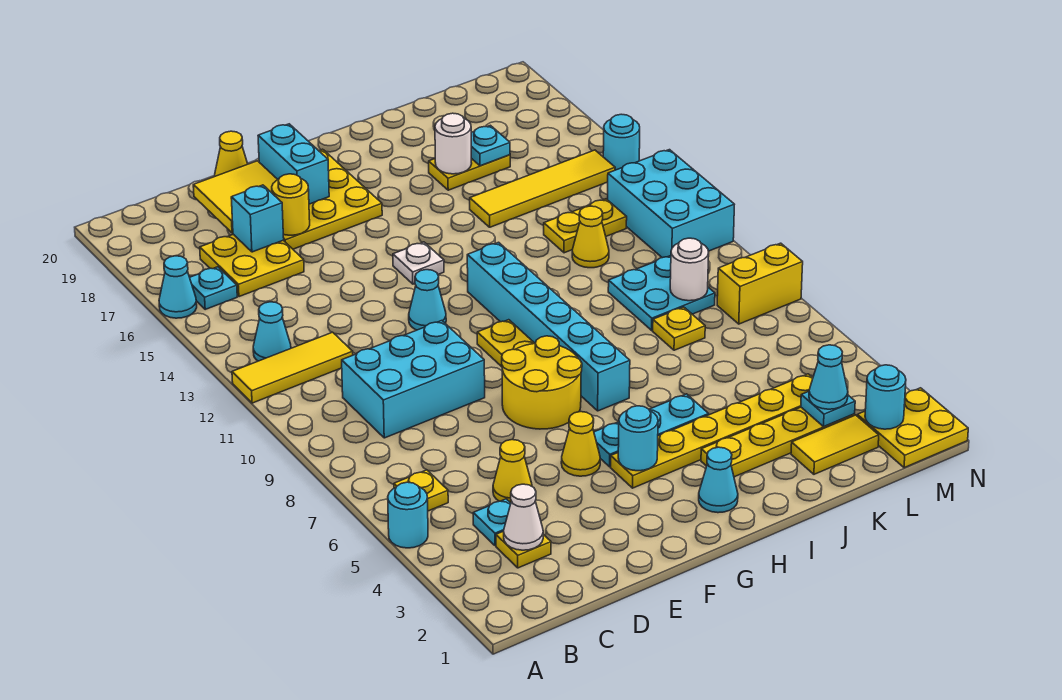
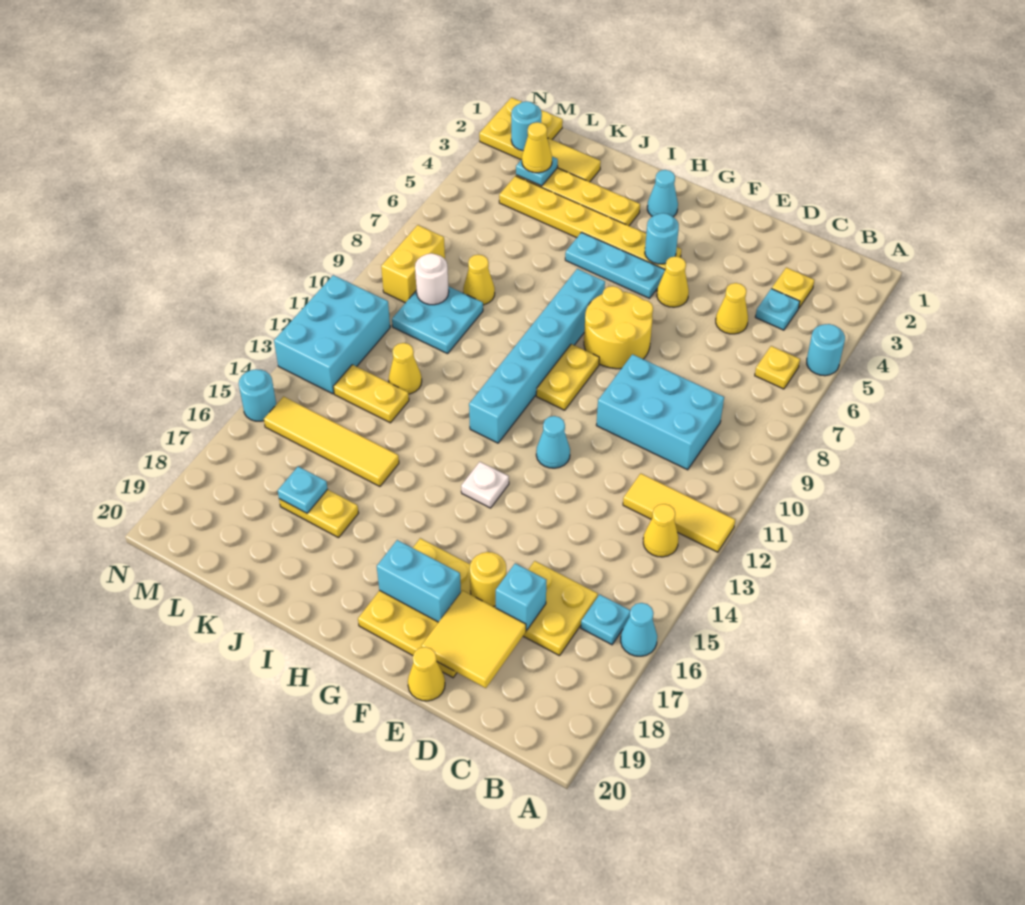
cyan 1x1 cone [253,302,291,361] -> yellow 1x1 cone [643,504,679,557]
white 1x1 cone [504,484,543,550] -> none
cyan 1x2 brick [258,124,329,204] -> cyan 1x2 brick turned to [377,540,461,622]
white 1x1 round brick [435,113,472,174] -> none
yellow 1x1 plate [653,307,705,350] -> yellow 1x1 cone [463,254,495,305]
cyan 1x1 cone [809,345,848,409] -> yellow 1x1 cone [522,122,552,173]
yellow 1x2 brick [717,243,803,324] -> yellow 1x2 brick turned to [381,225,445,303]

